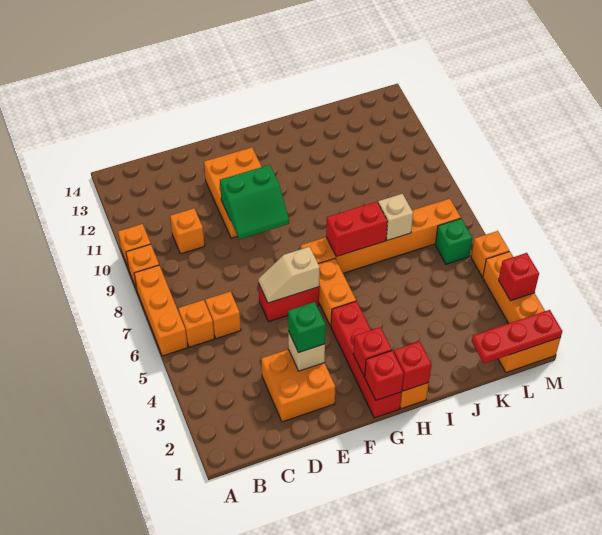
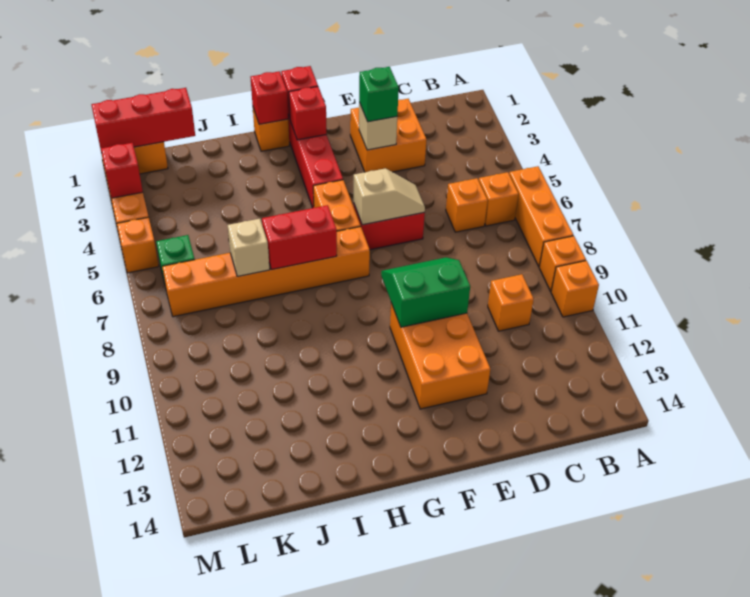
red 1x3 plate [472,310,562,363] -> red 1x3 brick [91,88,195,153]

